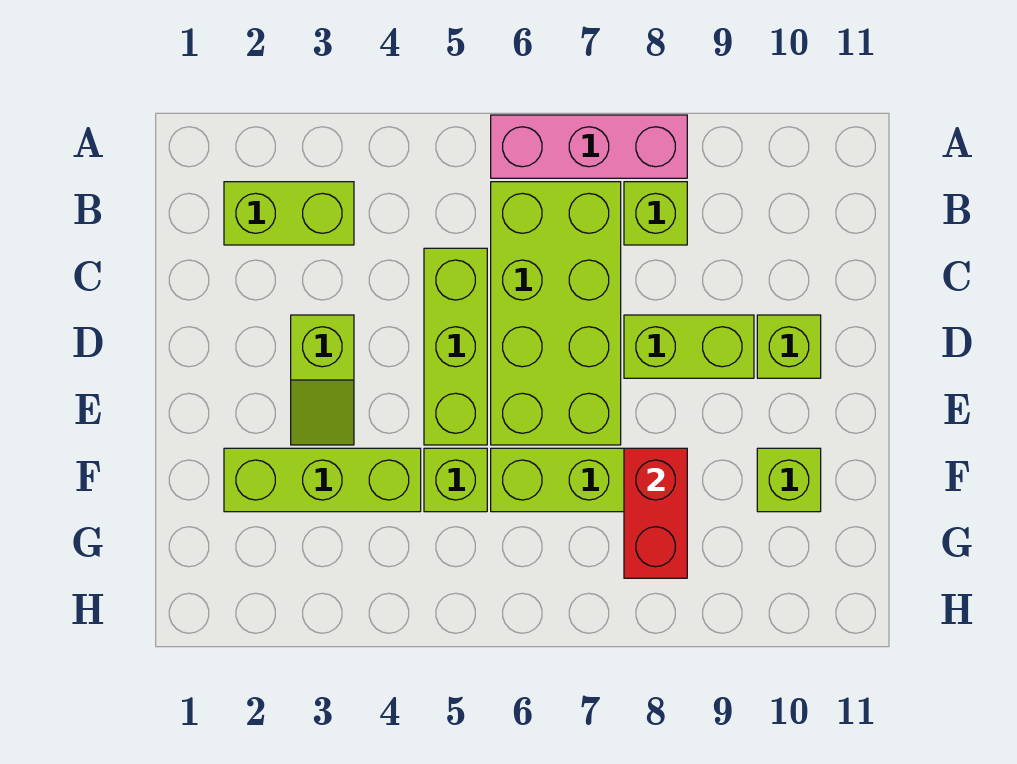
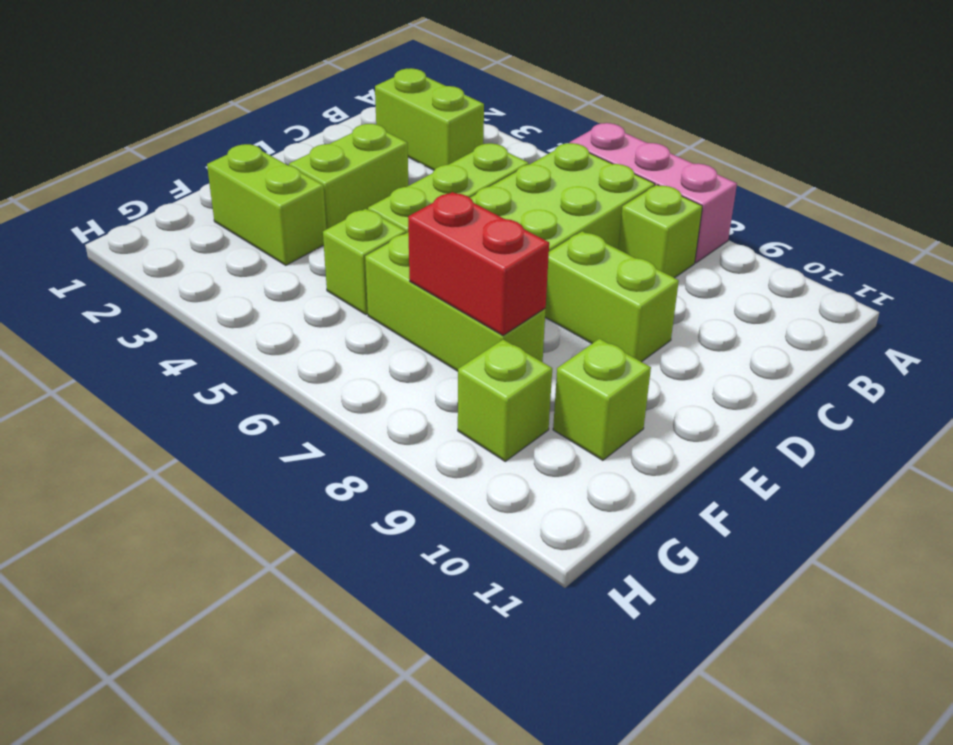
lime 1x2 slope [291,315,354,445] -> lime 1x2 brick [289,124,408,229]
lime 1x1 brick [757,315,821,378] -> lime 1x1 brick moved to [458,339,552,461]
lime 1x3 brick [224,448,421,512] -> lime 1x2 brick [207,144,326,265]
red 1x2 brick [624,448,687,578] -> red 1x2 brick turned to [408,192,549,336]

